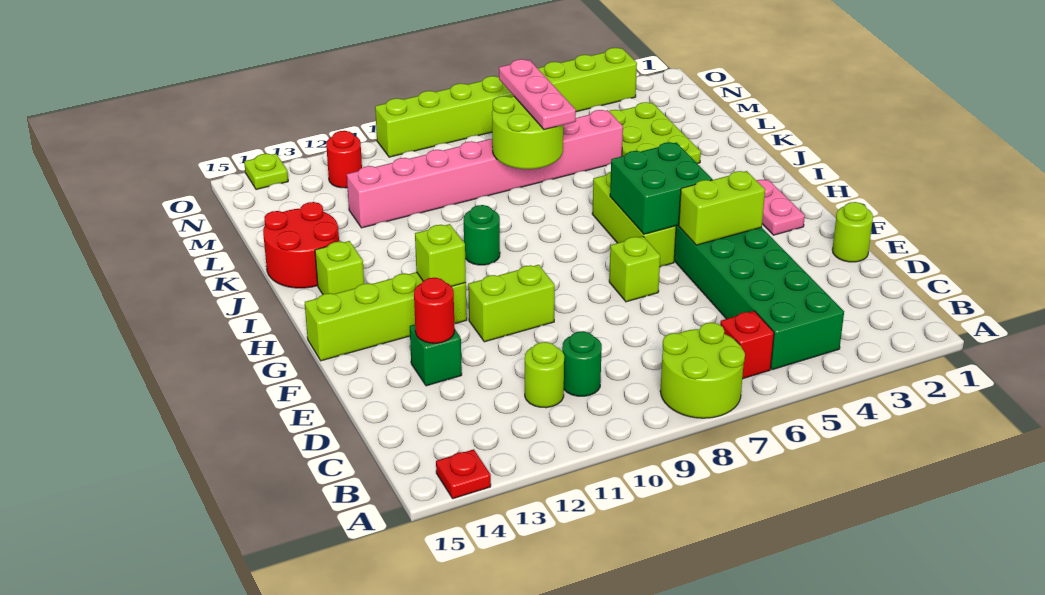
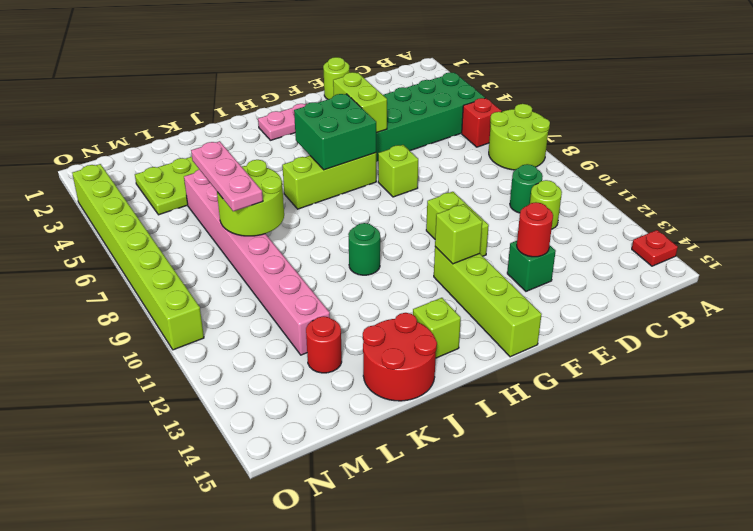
pink 1x3 plate [499,59,576,130] -> pink 1x3 plate turned to [191,141,263,211]
red 1x1 round brick [326,131,362,188] -> red 1x1 round brick moved to [306,316,342,373]
lime 1x1 plate [244,154,288,190] -> none

